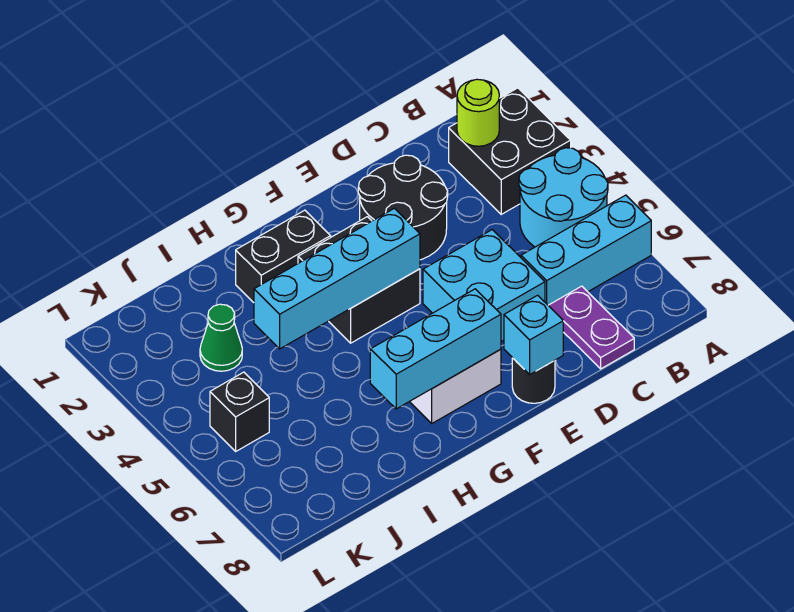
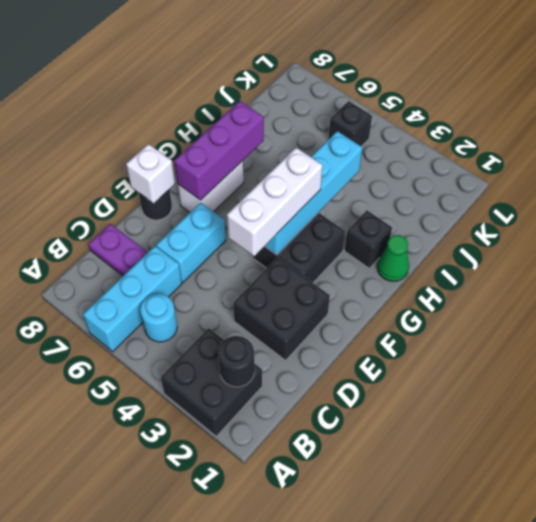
cyan 2x2 round brick [519,148,608,247] -> cyan 1x1 round brick [140,294,177,342]
lime 1x1 round brick [457,79,499,146] -> black 1x1 round brick [218,336,255,387]
black 2x2 round brick [358,155,448,260] -> black 2x2 brick [233,258,330,360]
cyan 2x2 brick [423,230,545,341] -> cyan 1x2 brick [156,203,226,282]
none -> white 1x3 brick [227,148,323,256]
cyan 1x1 brick [504,295,563,374] -> white 1x1 brick [126,144,175,203]
cyan 1x3 brick [370,289,501,409] -> purple 1x3 brick [174,101,264,200]
black 1x2 brick [236,210,331,303] -> black 1x1 brick [345,210,392,268]
green 1x1 cone [200,304,242,371] -> green 1x1 cone moved to [377,235,409,281]

